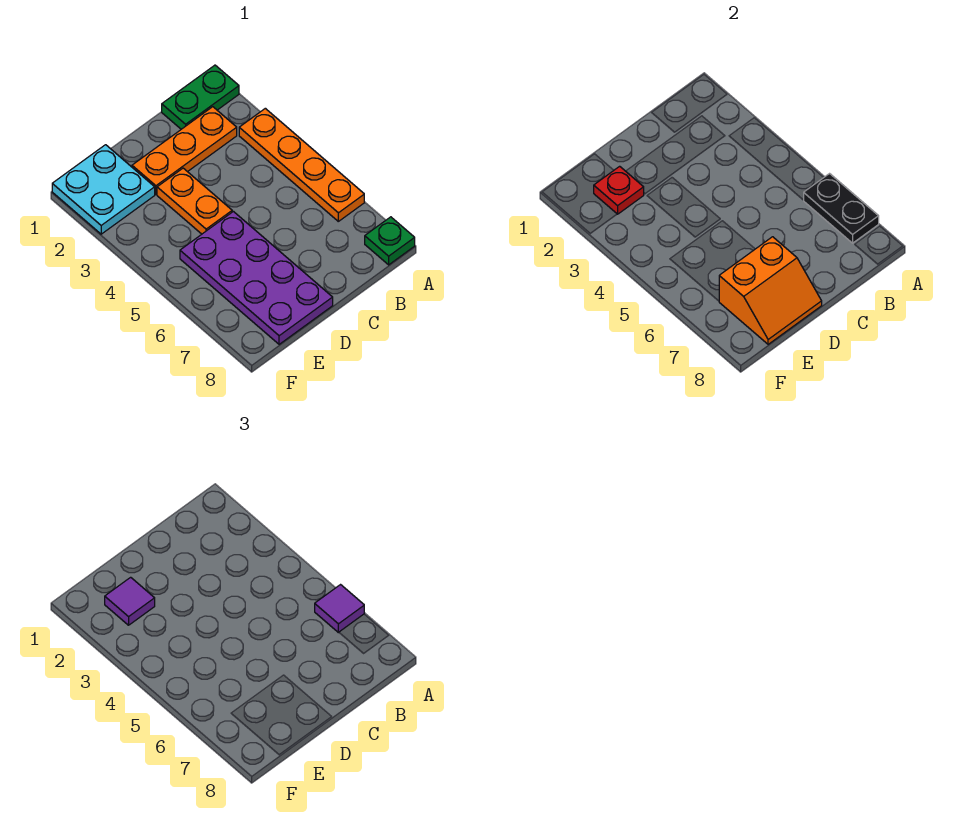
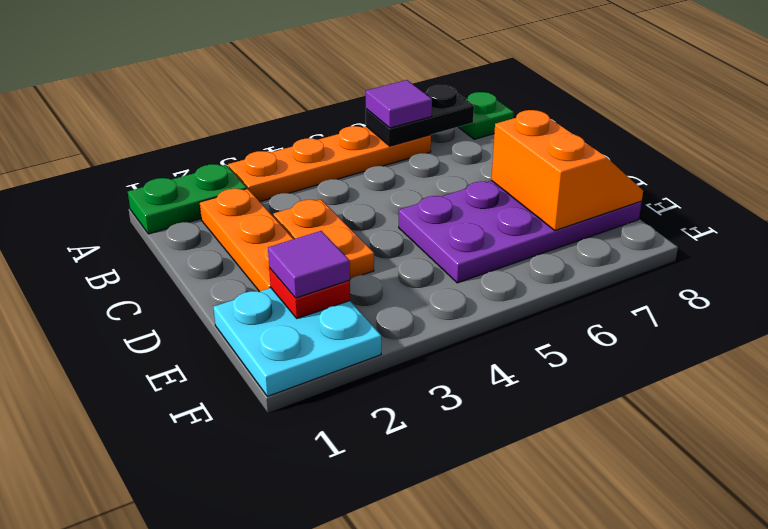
green 1x2 plate [162,65,239,129] -> green 1x2 plate turned to [128,164,247,234]
orange 1x2 plate [157,168,232,234] -> orange 1x2 plate turned to [274,199,374,279]

